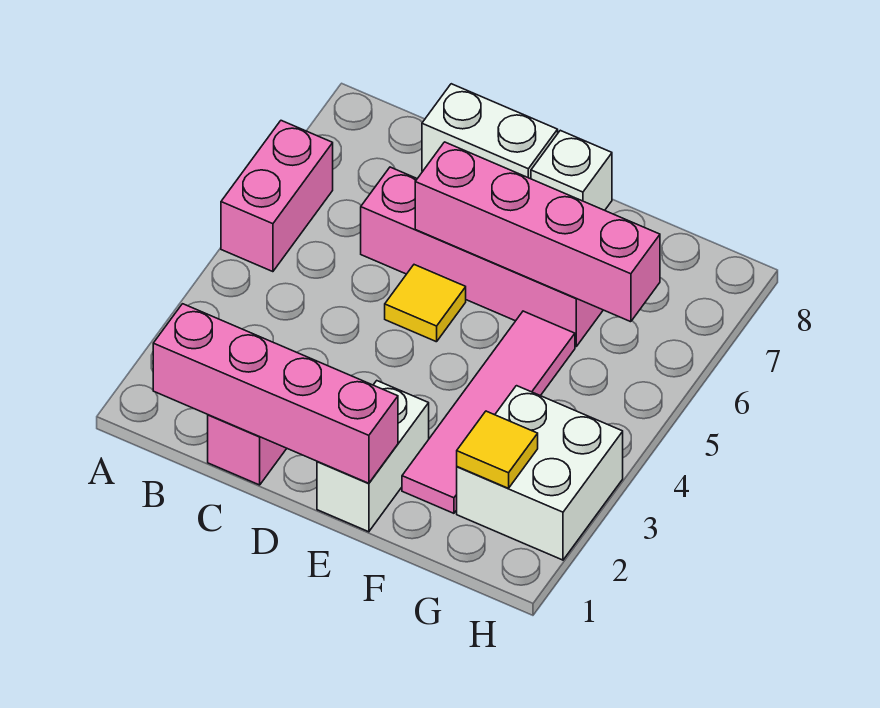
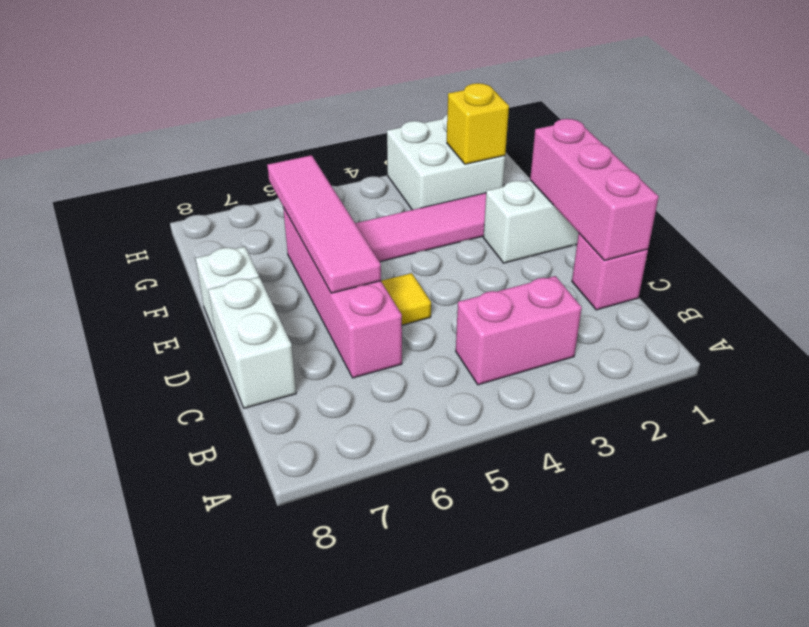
pink 1x2 brick [221,121,333,272] -> pink 1x2 brick moved to [456,276,582,385]
pink 1x4 brick [153,304,398,483] -> pink 1x3 brick [530,119,659,261]
pink 1x4 brick [415,142,660,322] -> pink 1x4 tile [267,155,381,293]
yellow 1x1 tile [457,411,538,488] -> yellow 1x1 brick [447,83,509,164]

